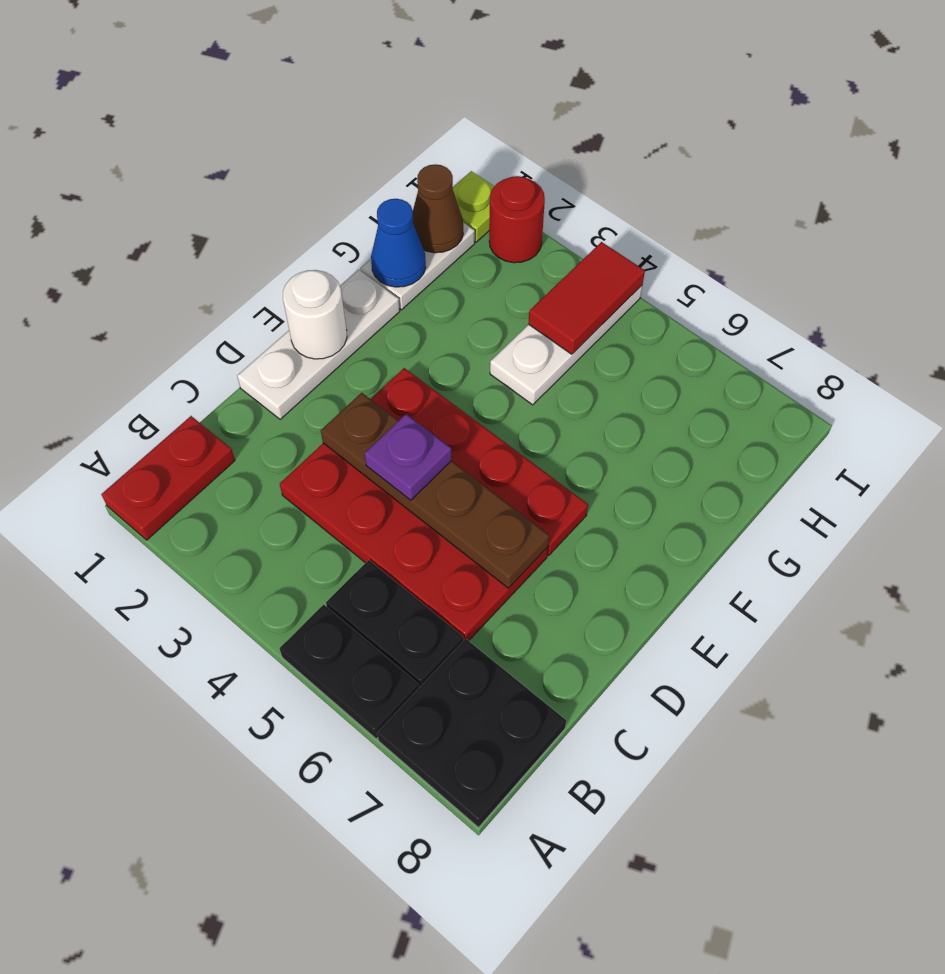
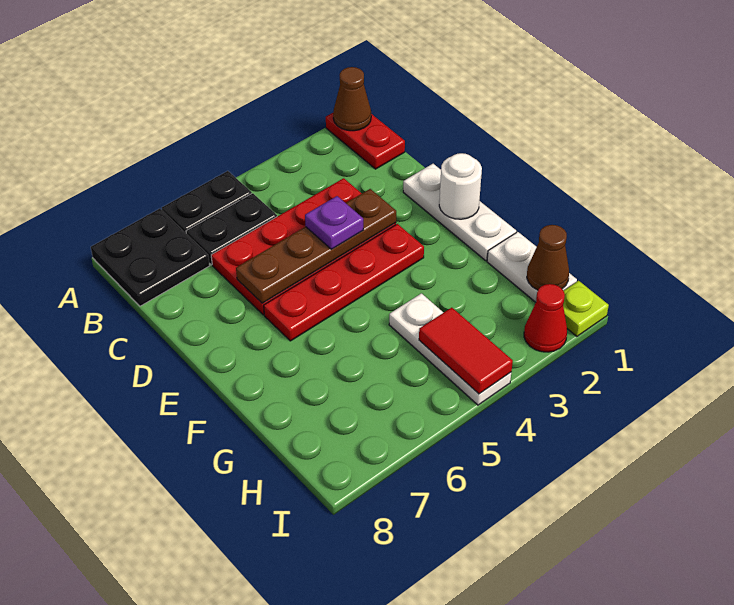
none -> brown 1x1 cone [333,67,371,131]
blue 1x1 cone [371,199,426,287] -> none
red 1x1 round brick [489,176,545,263] -> red 1x1 cone [524,284,567,352]

